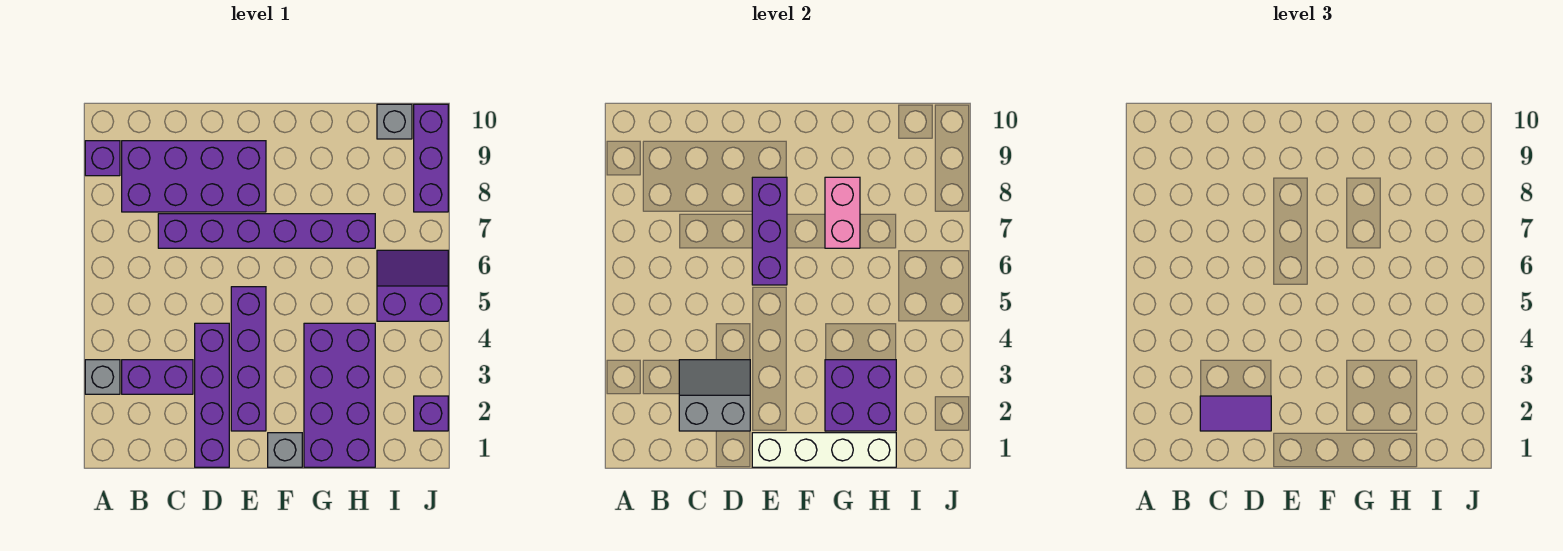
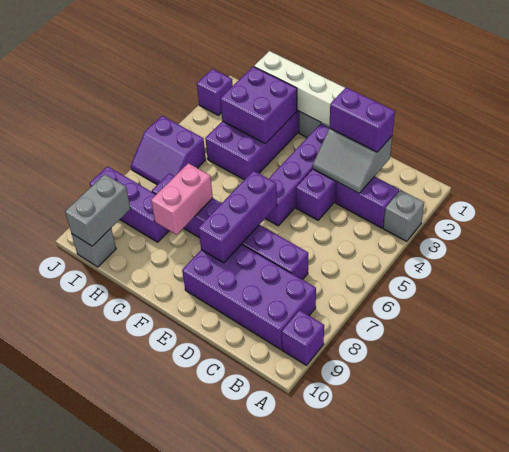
purple 1x2 tile [1200,396,1271,431] -> purple 1x2 brick [329,87,395,152]
none -> grey 1x2 brick [65,174,131,246]
purple 1x3 brick [414,104,448,212] -> purple 1x3 brick turned to [90,166,169,242]

